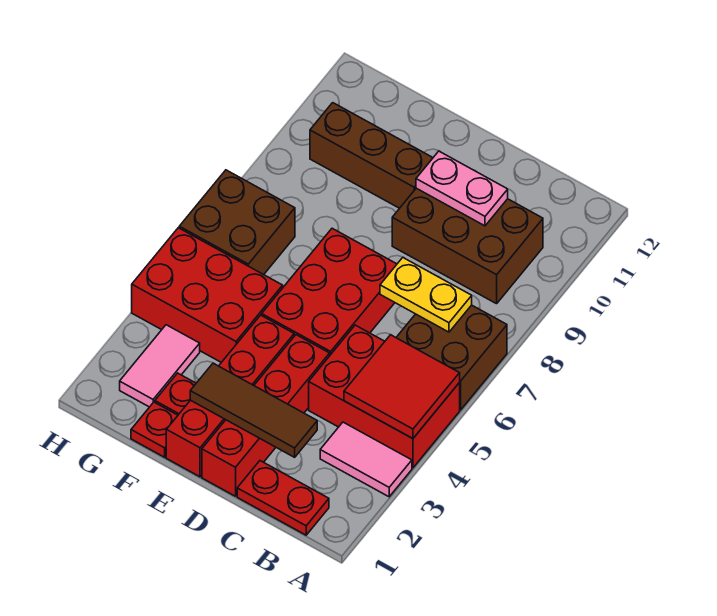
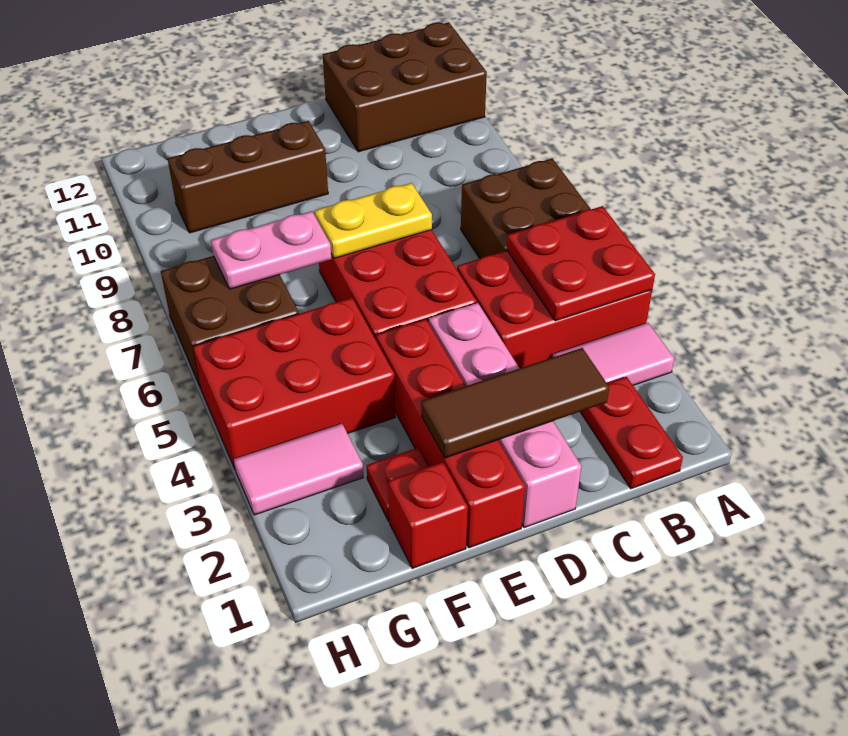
red 2x2 tile [344,335,460,439] -> red 2x2 plate [507,206,655,321]
red 1x2 plate [237,461,329,535] -> red 1x2 plate turned to [580,377,683,489]
yellow 1x2 plate [380,258,472,332] -> yellow 1x2 plate moved to [315,183,432,258]
brown 2x3 brick [392,188,543,304] -> brown 2x3 brick moved to [323,22,487,152]
pink 1x2 plate [416,151,508,226] -> pink 1x2 plate moved to [211,211,331,289]
red 1x4 brick [202,335,330,496] -> pink 1x4 brick [429,303,582,528]
red 1x1 plate [131,402,178,457] -> red 1x1 brick [388,462,468,569]
pink 1x2 tile [120,325,200,407] -> pink 1x2 tile turned to [234,424,363,515]

